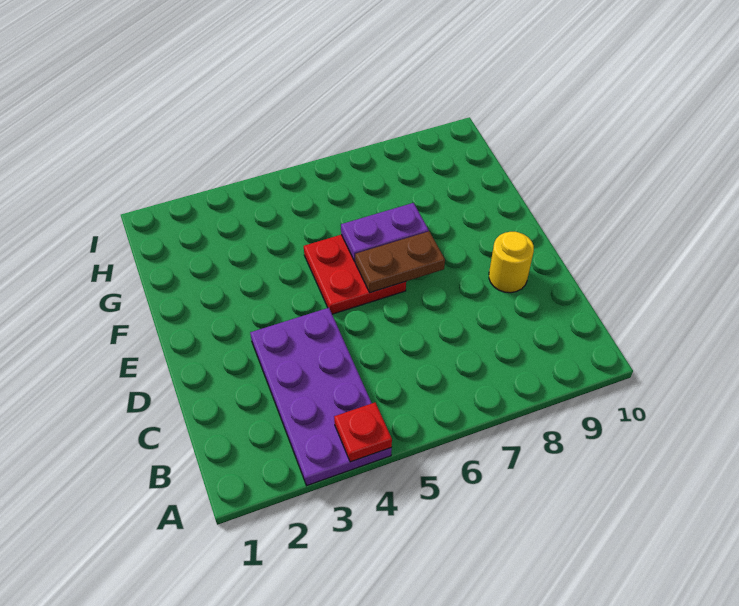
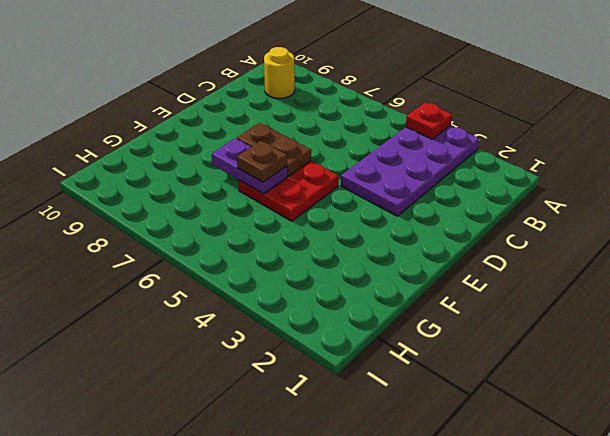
yellow 1x1 round brick [489,232,534,293] -> yellow 1x1 round brick moved to [264,47,295,99]
none -> brown 1x1 plate [237,141,287,182]

